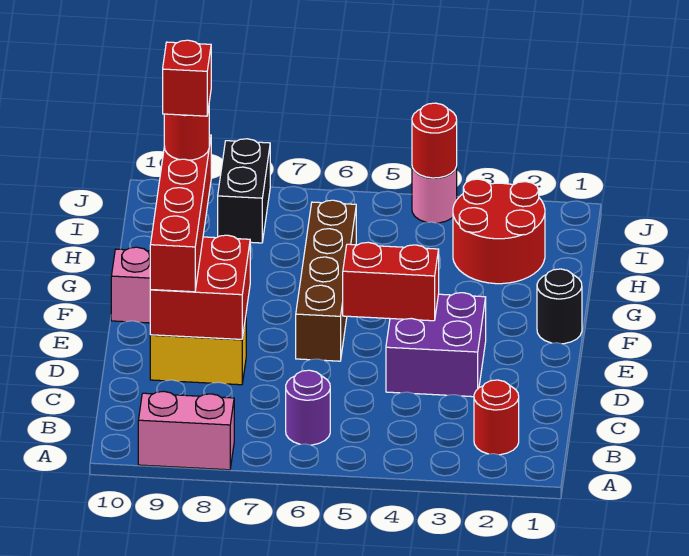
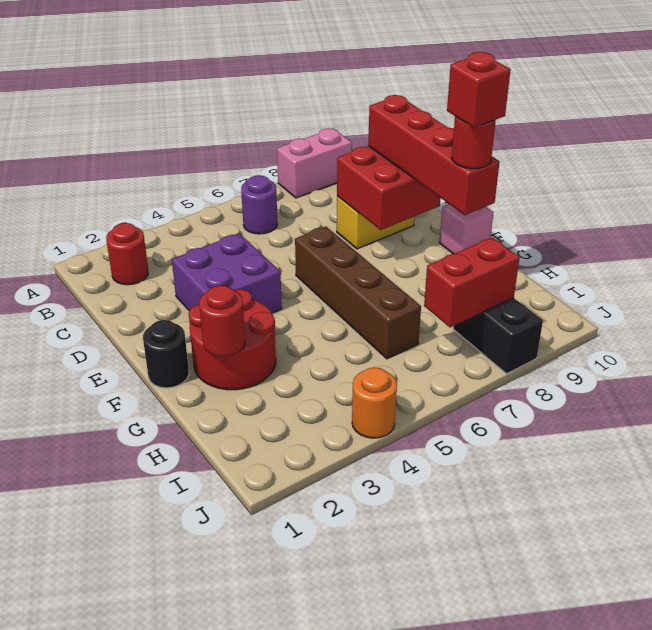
red 1x2 brick [343,242,439,321] -> red 1x2 brick moved to [424,238,520,327]
red 2x2 round brick [453,179,545,284] -> red 2x2 round brick moved to [189,289,276,390]
pink 1x1 round brick [412,167,457,223] -> orange 1x1 round brick [352,367,397,438]
red 1x1 round brick [412,103,457,178] -> red 1x1 round brick moved to [199,285,245,357]

